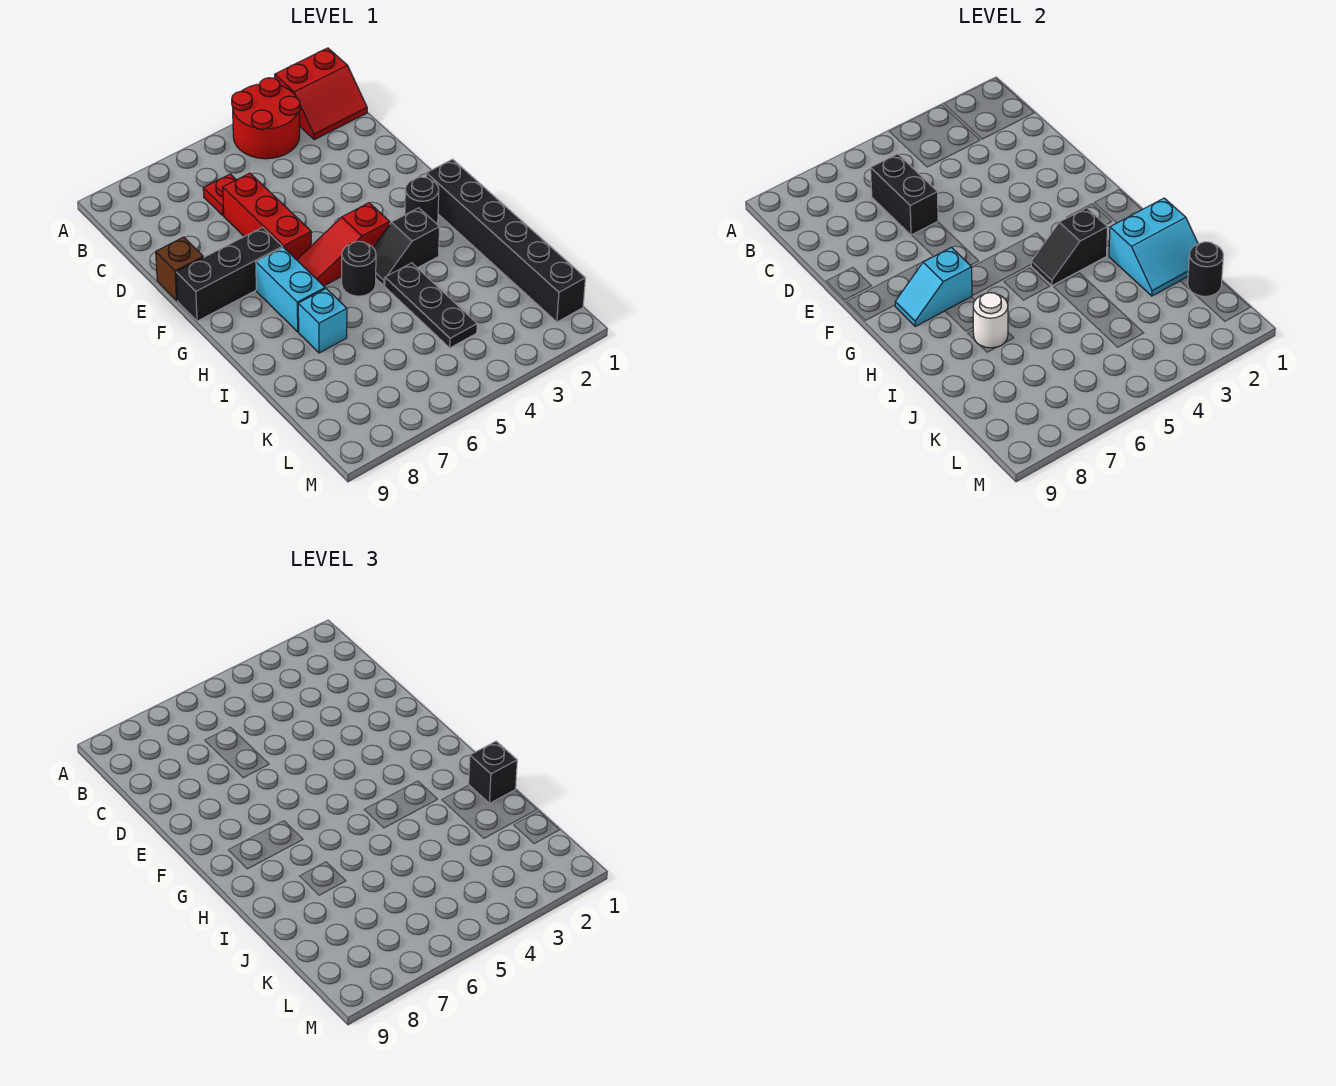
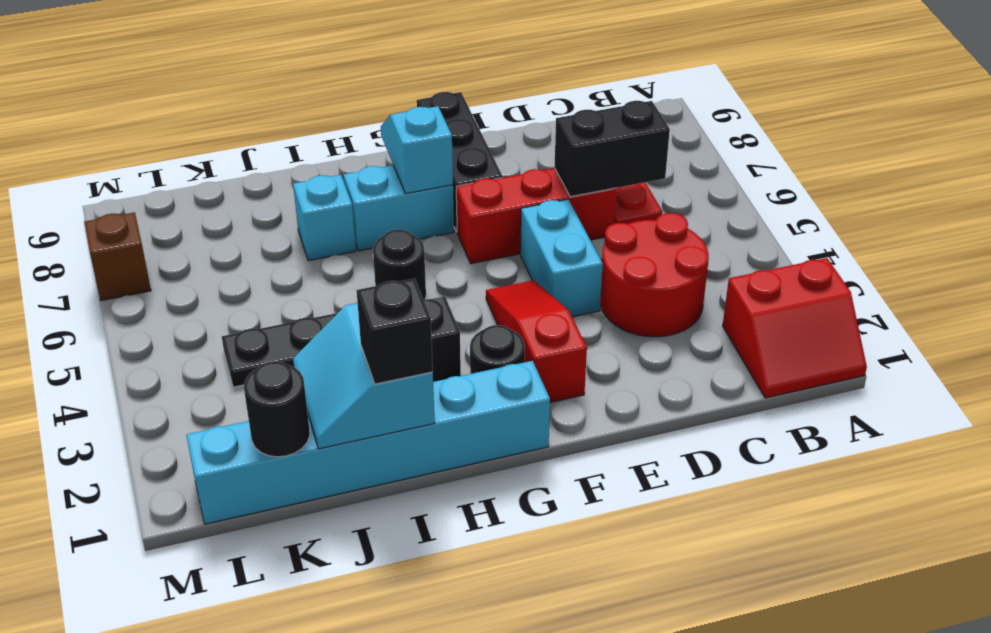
red 2x2 slope [275,48,367,140] -> red 2x2 slope turned to [723,258,867,398]
red 2x2 round brick [232,78,300,159] -> red 2x2 round brick moved to [600,213,709,337]
none -> cyan 1x2 brick [520,199,603,317]
brown 1x1 brick [156,237,203,300] -> brown 1x1 brick moved to [84,212,151,301]
black 1x6 brick [426,159,585,322] -> cyan 1x6 brick [186,361,550,524]
red 1x3 slope [297,203,390,286] -> red 1x3 slope moved to [486,280,587,402]
black 1x2 slope [1031,208,1107,285] -> none
white 1x1 round brick [973,293,1008,348] -> none

